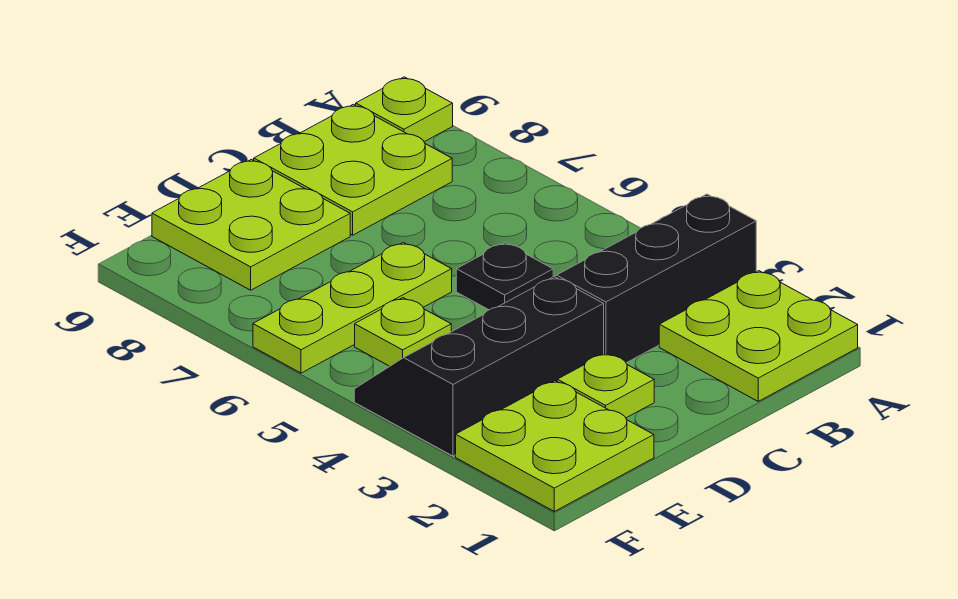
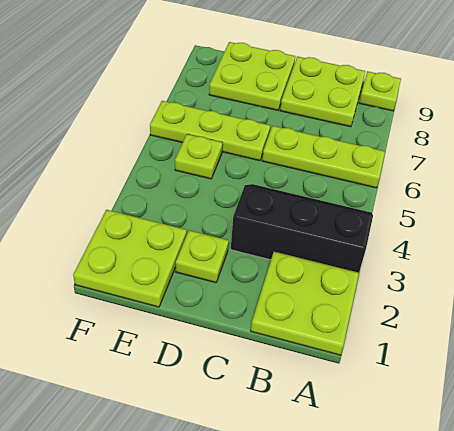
none -> lime 1x3 plate [262,126,385,188]
black 1x1 plate [456,243,554,310] -> none
black 2x3 slope [354,277,604,456] -> none

